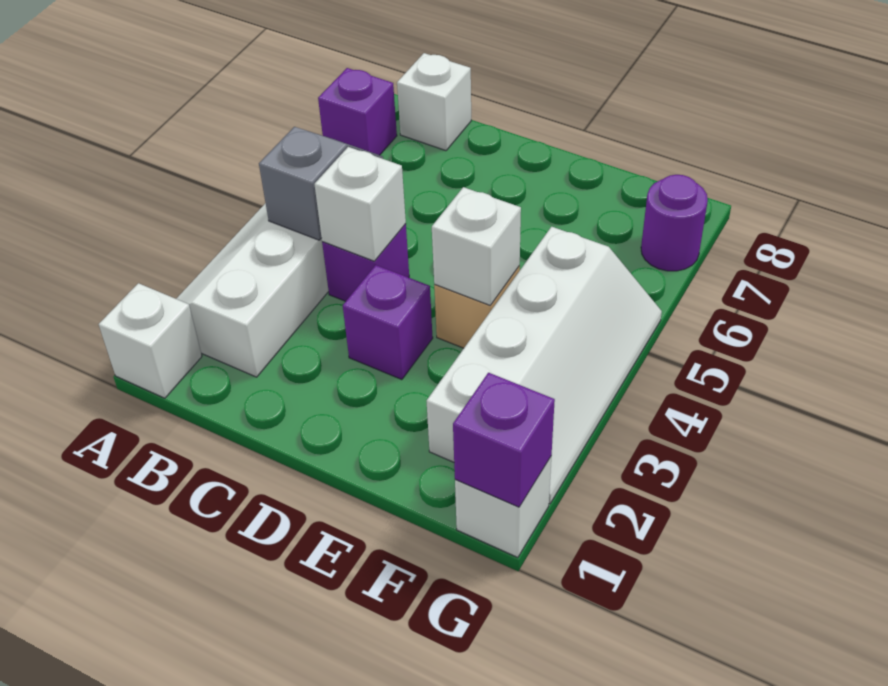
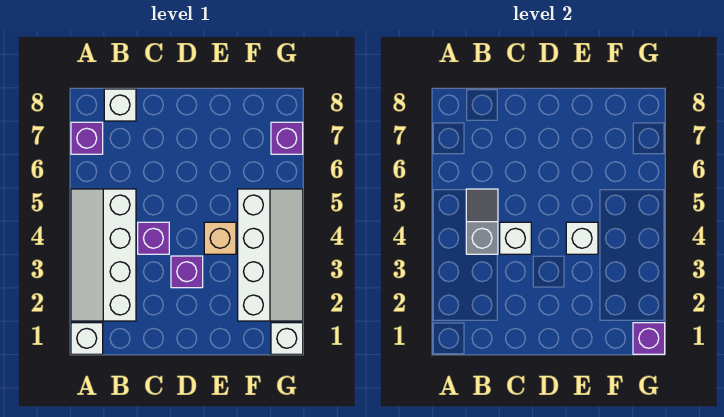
purple 1x1 round brick [641,175,708,271] -> purple 1x1 brick [271,122,303,154]

